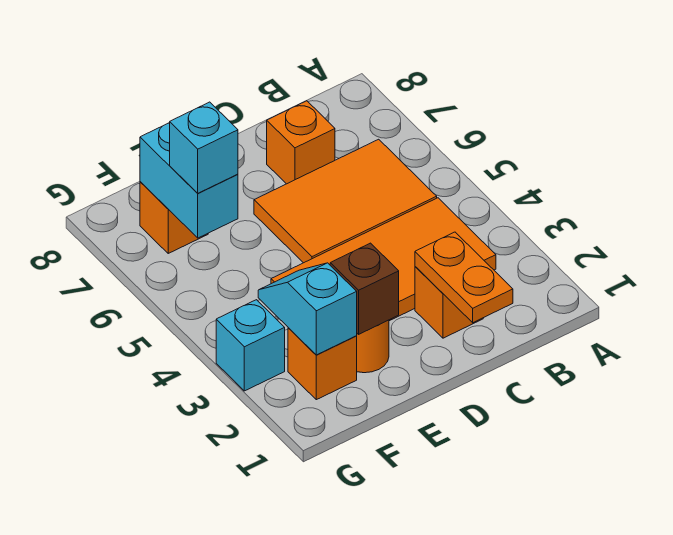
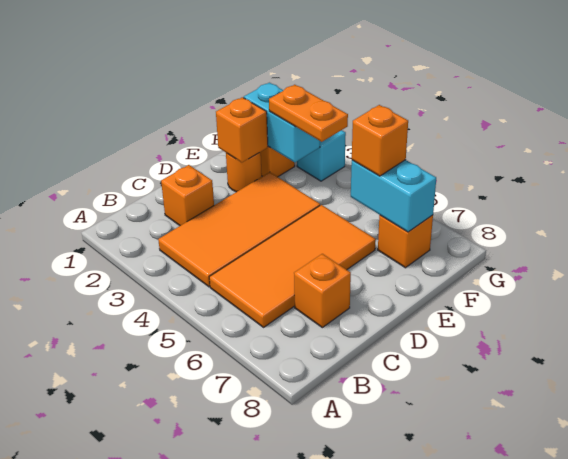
orange 2x3 tile [254,139,437,263] -> orange 2x4 tile [209,205,376,327]
orange 1x2 plate [415,232,513,323] -> orange 1x2 plate moved to [269,85,348,142]
brown 1x1 brick [330,243,399,334] -> orange 1x1 brick [216,97,268,163]
cyan 1x2 slope [258,263,357,355] -> cyan 1x2 brick [244,83,320,162]
cyan 1x1 brick [170,102,238,193] -> orange 1x1 brick [352,105,408,176]

